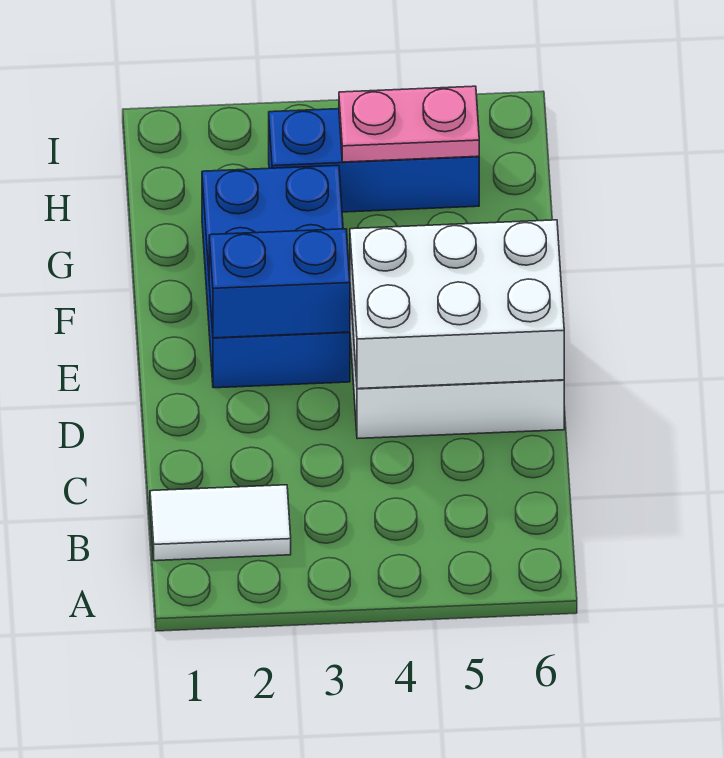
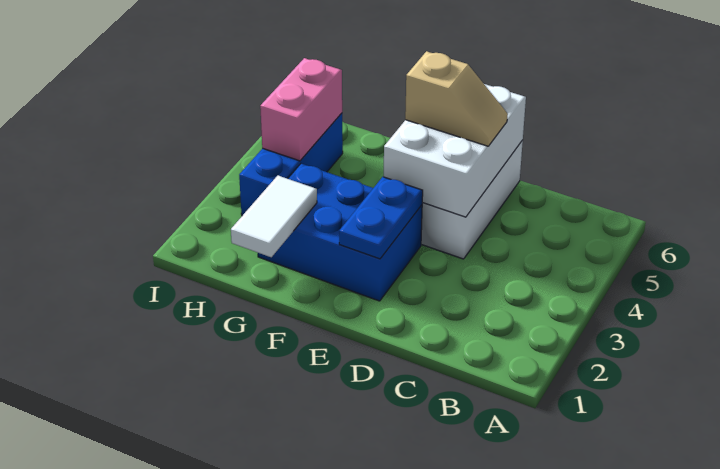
white 1x2 tile [150,485,291,561] -> white 1x2 tile moved to [231,176,317,257]
none -> tan 1x2 slope [405,51,508,146]
blue 1x2 brick [209,229,350,338] -> blue 1x2 plate [339,177,423,259]
pink 1x2 plate [339,86,479,162] -> pink 1x2 brick [260,58,342,161]

